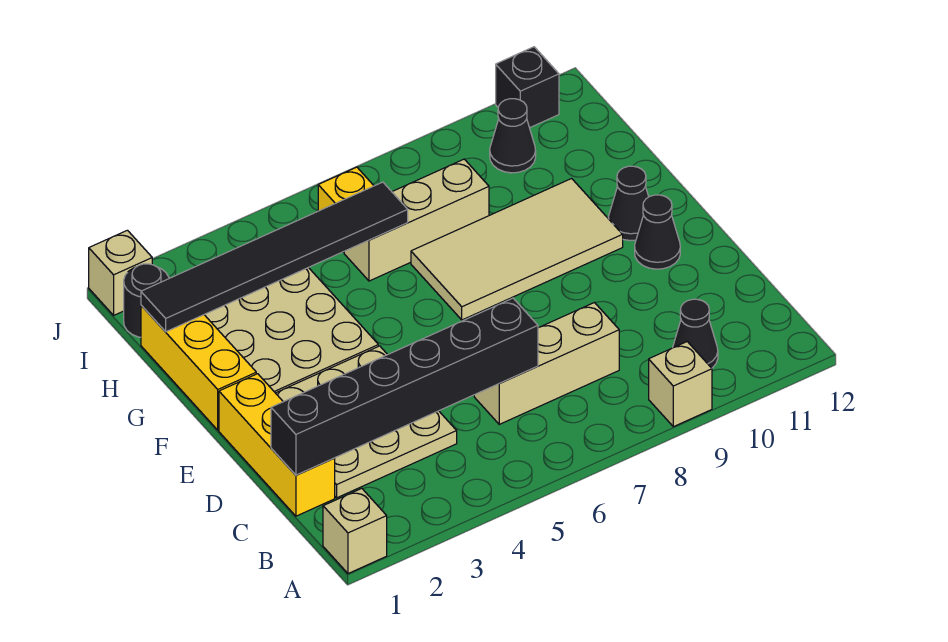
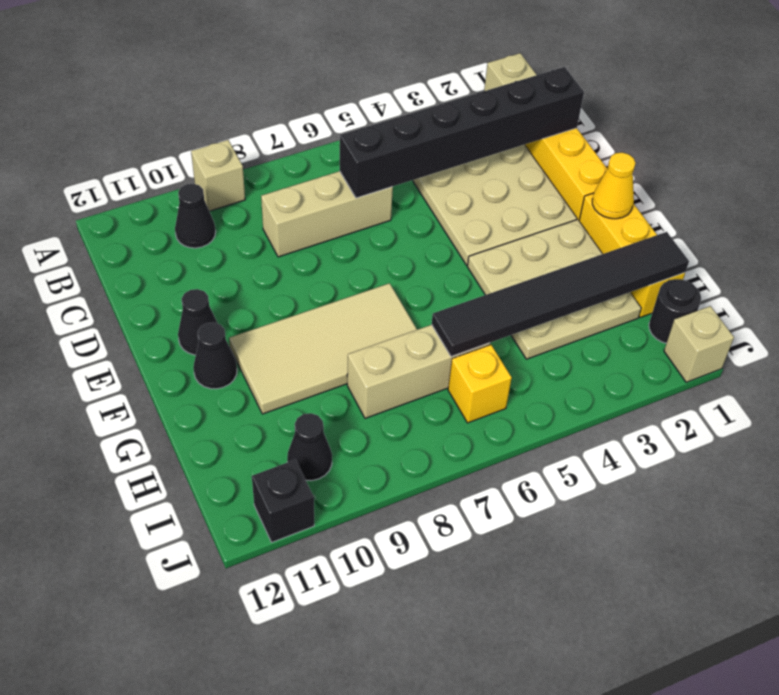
none -> yellow 1x1 cone [592,153,635,219]

